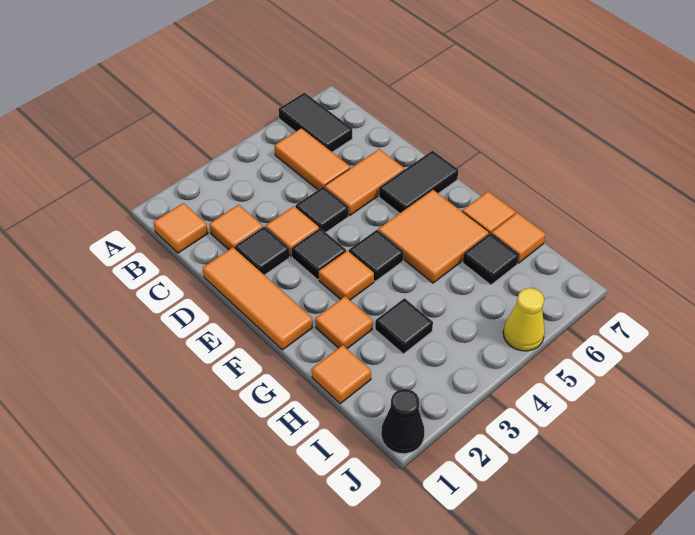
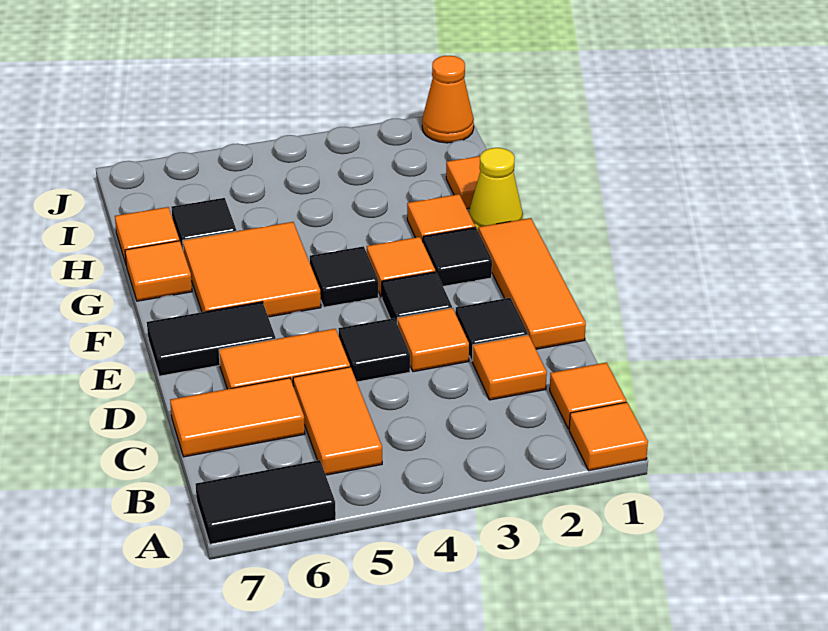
none -> orange 1x1 tile [569,402,648,471]
black 1x2 tile [279,93,352,152] -> black 1x2 tile turned to [196,460,336,544]
none -> orange 1x2 tile [170,378,305,457]
black 1x1 tile [375,298,433,354] -> black 1x1 tile moved to [423,227,492,286]
black 1x1 cone [381,389,424,454] -> orange 1x1 cone [422,56,474,143]
yellow 1x1 cone [503,288,545,351] -> yellow 1x1 cone moved to [469,148,523,231]

